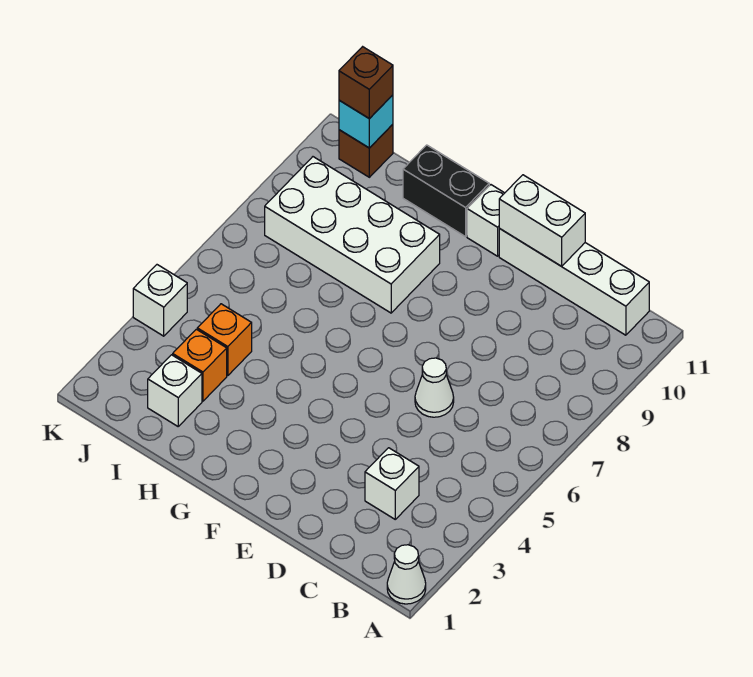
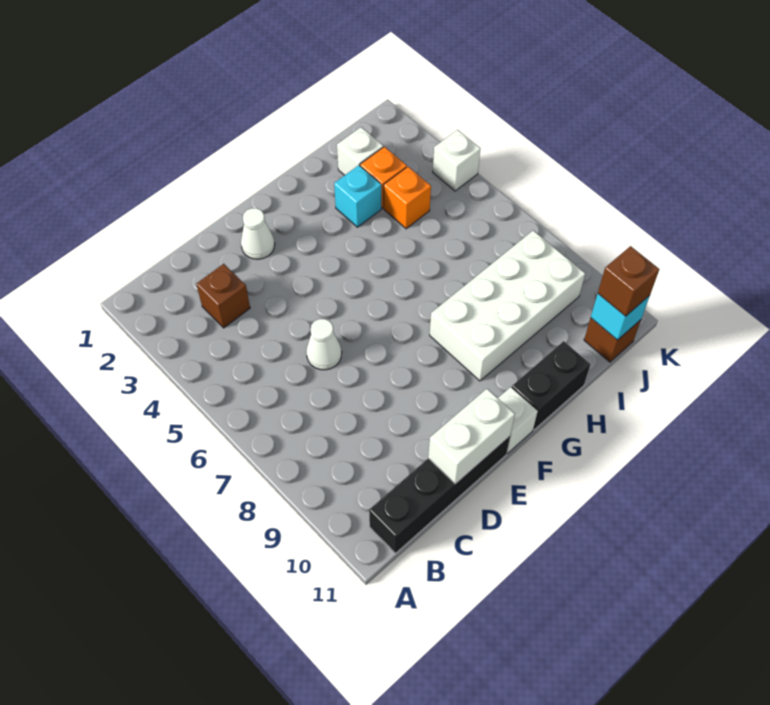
white 1x1 cone [387,545,426,604] -> white 1x1 cone moved to [241,208,275,259]
white 1x4 brick [499,229,649,335] -> black 1x4 brick [369,436,510,553]
white 1x1 brick [365,448,419,519] -> brown 1x1 brick [196,264,250,328]
none -> cyan 1x1 brick [334,165,381,227]

